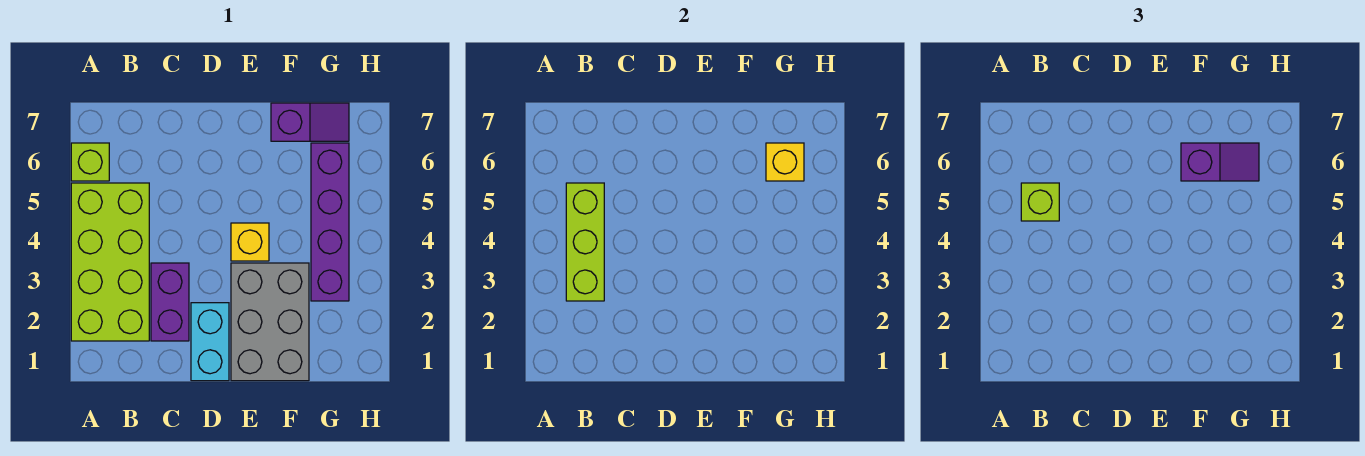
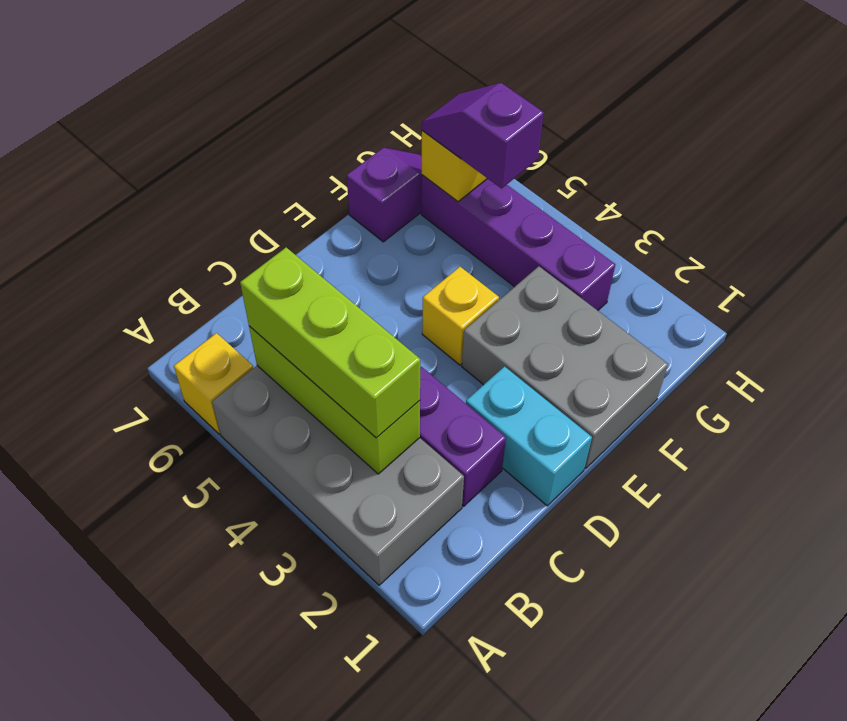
lime 2x4 brick [71,183,149,341] -> grey 2x4 brick [212,366,464,585]
lime 1x1 brick [71,143,109,181] -> yellow 1x1 brick [174,333,253,434]
lime 1x1 brick [1021,183,1059,221] -> lime 1x3 brick [240,247,420,438]
purple 1x2 slope [1181,143,1259,181] -> purple 1x2 slope turned to [422,83,544,188]

